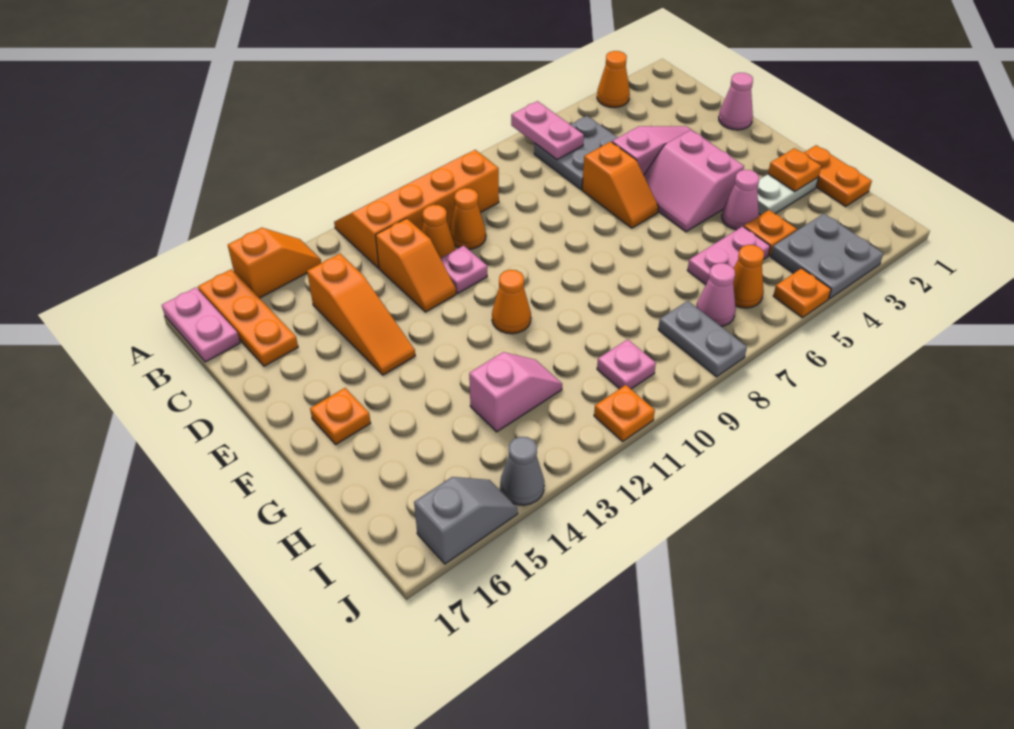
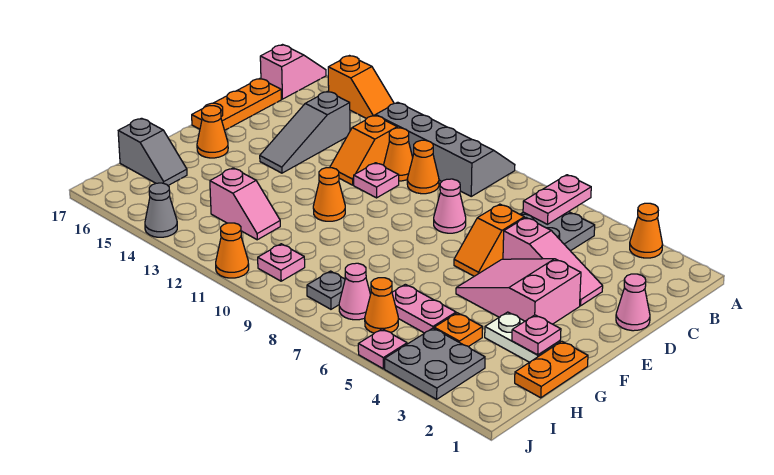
orange 2x4 slope [334,150,499,268] -> grey 2x4 slope [376,102,515,196]
orange 1x3 plate [198,269,298,366] -> orange 1x3 plate moved to [192,79,281,130]
pink 1x2 plate [162,287,240,362] -> pink 1x2 slope [260,45,326,99]
orange 1x3 slope [307,254,415,375] -> grey 1x3 slope [260,91,350,173]
pink 2x2 slope [644,130,744,232] -> pink 2x3 slope [456,259,581,324]
orange 1x1 plate [310,388,371,444] -> orange 1x1 cone [197,106,228,158]
orange 1x1 plate [768,148,821,192] -> pink 1x1 plate [512,315,561,355]
pink 1x1 cone [722,170,759,230] -> pink 1x1 cone moved to [434,179,466,233]
grey 1x2 plate [658,301,747,377] -> grey 1x1 plate [307,271,345,309]
orange 1x1 plate [773,268,831,318] -> pink 1x1 plate [358,329,407,369]
orange 1x1 plate [594,385,655,441] -> orange 1x1 cone [216,223,249,278]
grey 1x2 slope [414,477,518,564] -> grey 1x2 slope moved to [118,118,187,185]

